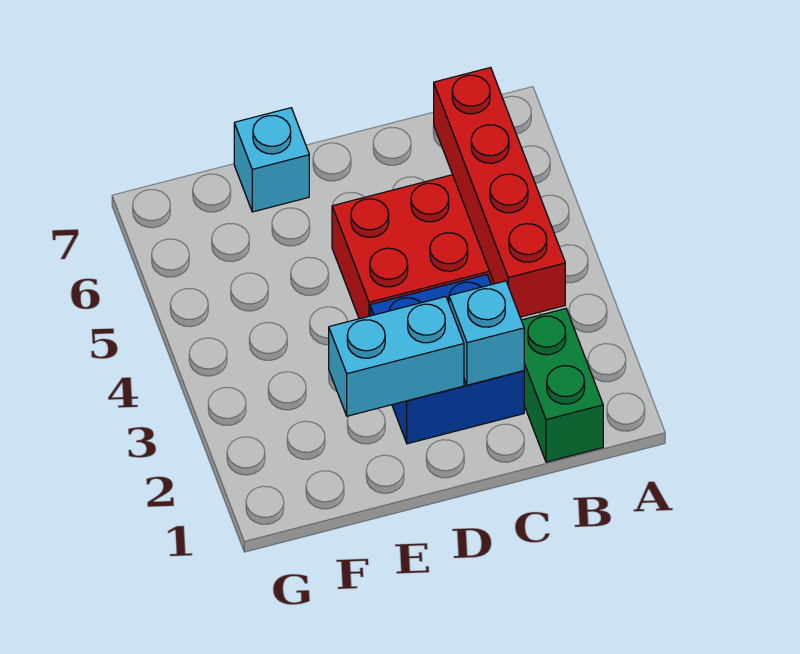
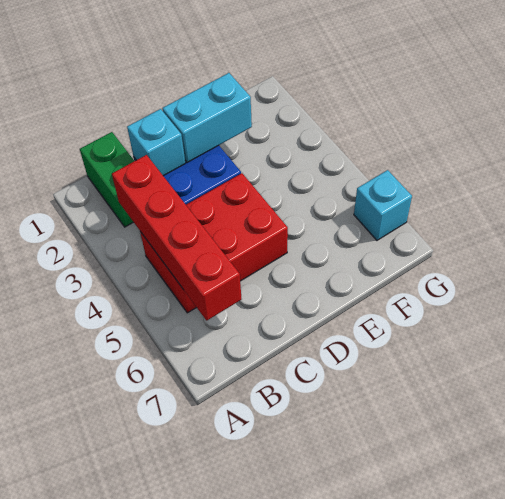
cyan 1x1 brick [234,108,309,212] -> cyan 1x1 brick moved to [354,170,412,240]

